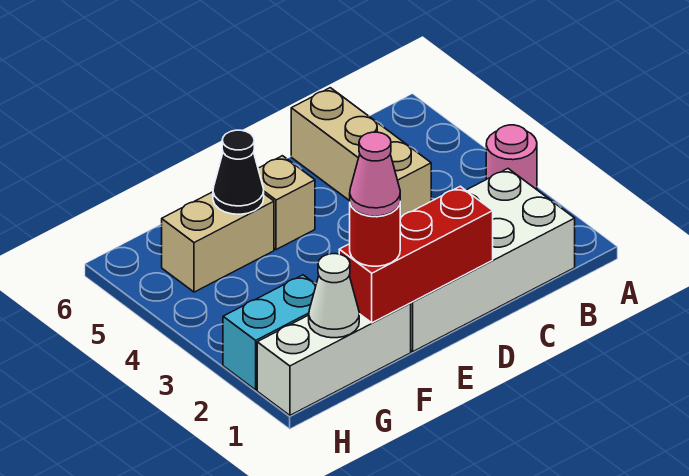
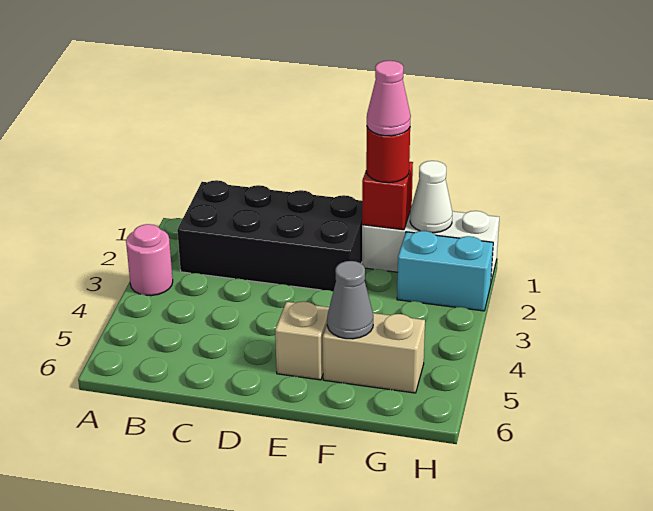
white 2x4 brick [411,169,575,351] -> black 2x4 brick [177,180,362,291]
tan 1x3 brick [291,88,431,217] -> none
red 1x3 brick [339,186,493,323] -> red 1x1 brick [362,162,413,230]
black 1x1 cone [213,130,264,214] -> grey 1x1 cone [327,261,373,339]

